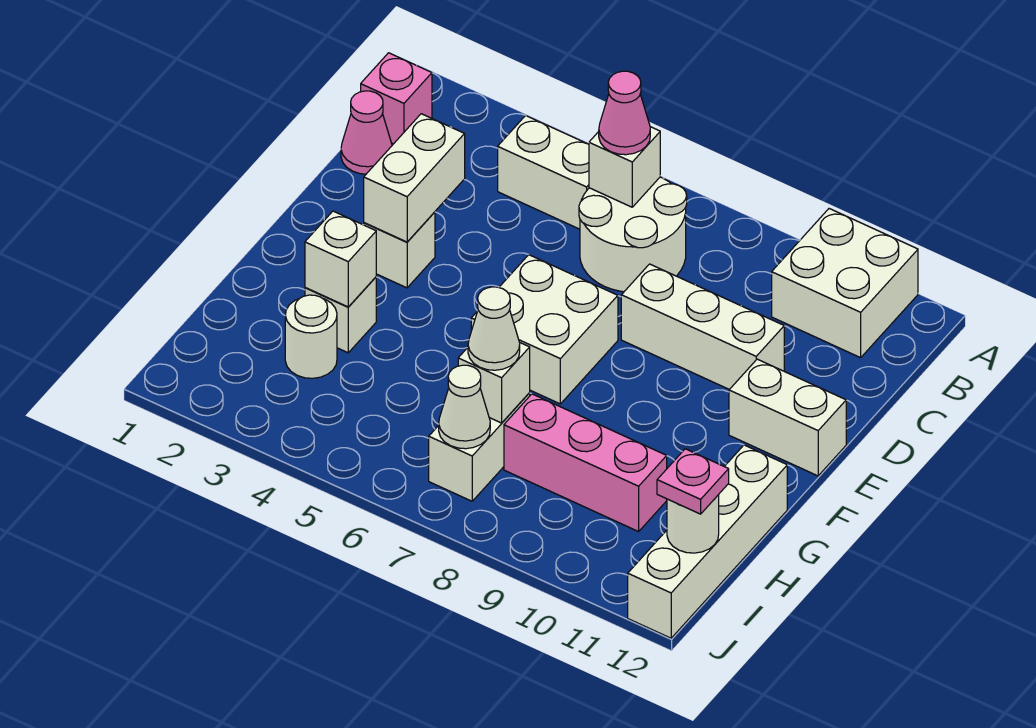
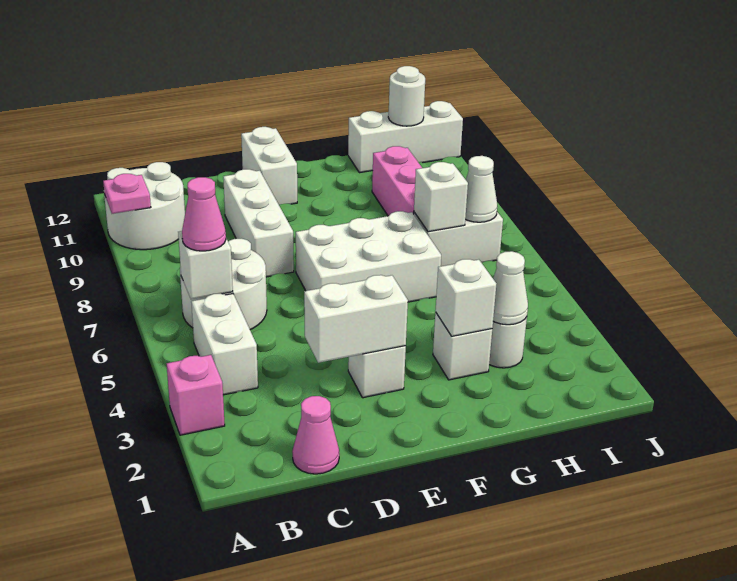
white 2x2 brick [772,209,918,358] -> white 2x2 round brick [104,162,185,250]
pink 1x1 brick [361,53,432,144] -> pink 1x1 brick moved to [167,355,225,435]
white 2x2 brick [471,255,618,404] -> white 2x3 brick [296,211,441,302]
white 1x4 brick [628,445,787,638] -> white 1x3 brick [348,101,463,173]
white 1x1 cone [468,287,520,370] -> white 1x1 cone moved to [493,251,528,325]
pink 1x1 plate [657,449,729,514] -> pink 1x1 plate moved to [103,174,151,214]

